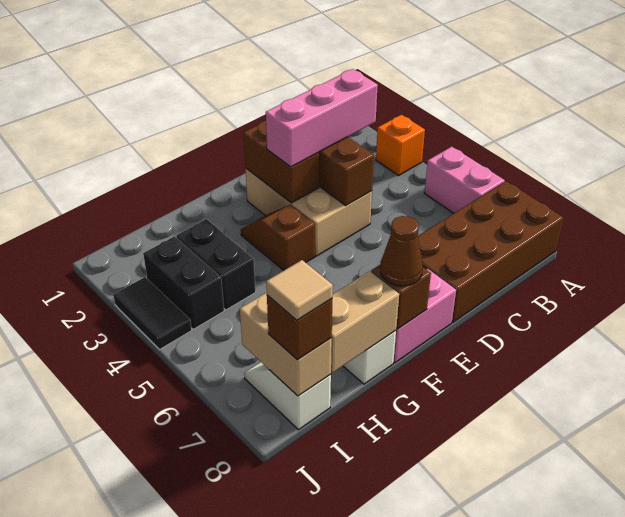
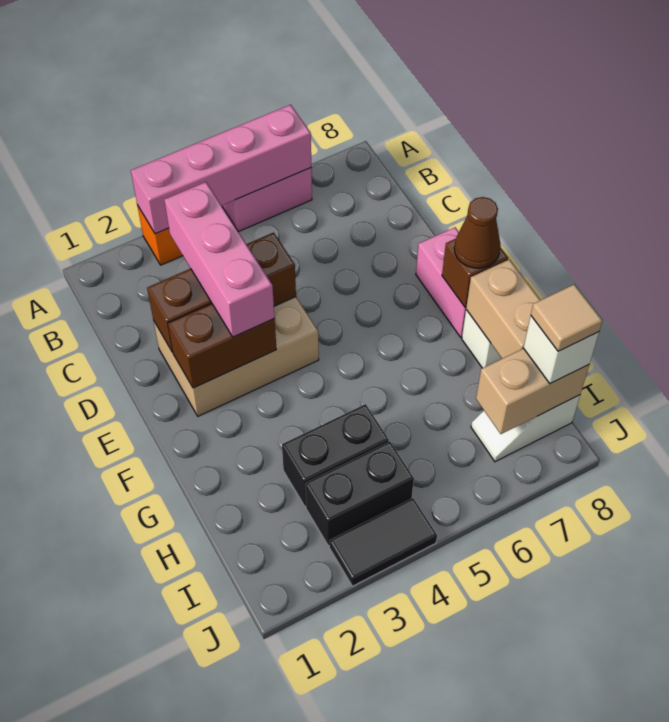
none -> pink 1x4 brick [131,105,311,234]
brown 2x4 brick [418,181,563,322] -> none
brown 1x2 slope [241,205,315,271] -> none
brown 1x1 brick [267,295,332,360] -> white 1x1 brick [524,316,599,384]

